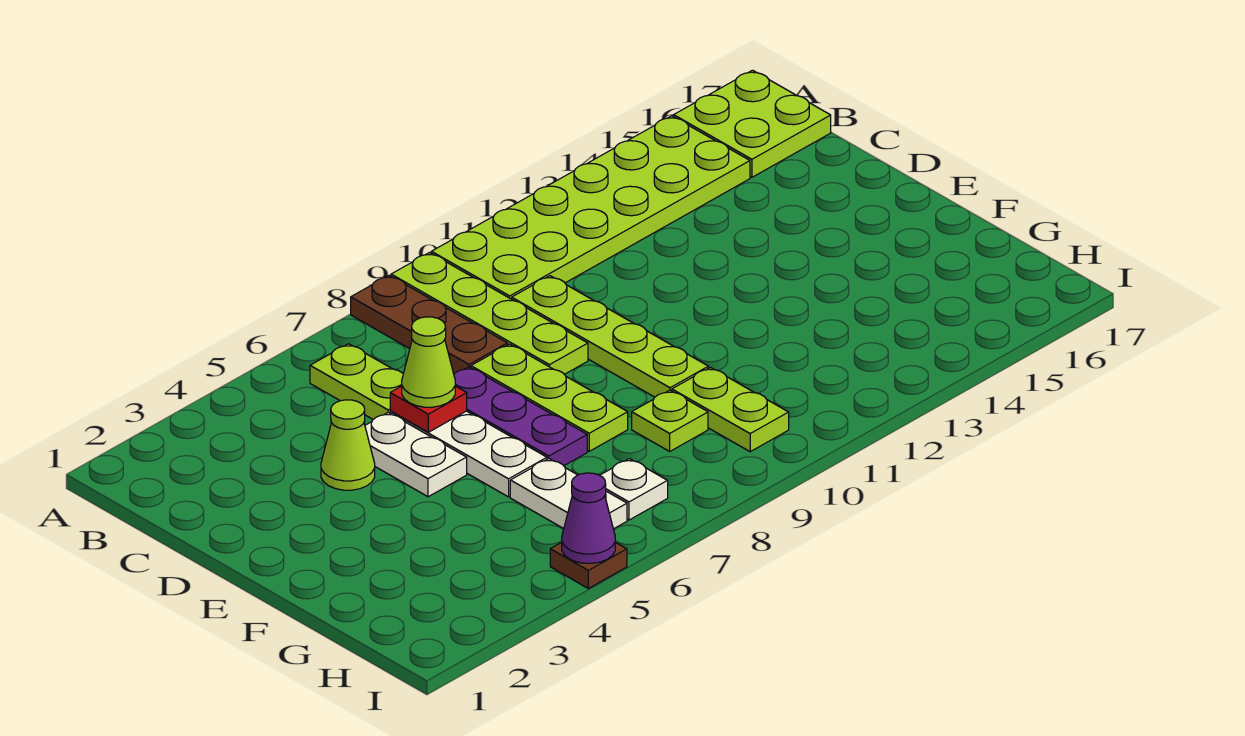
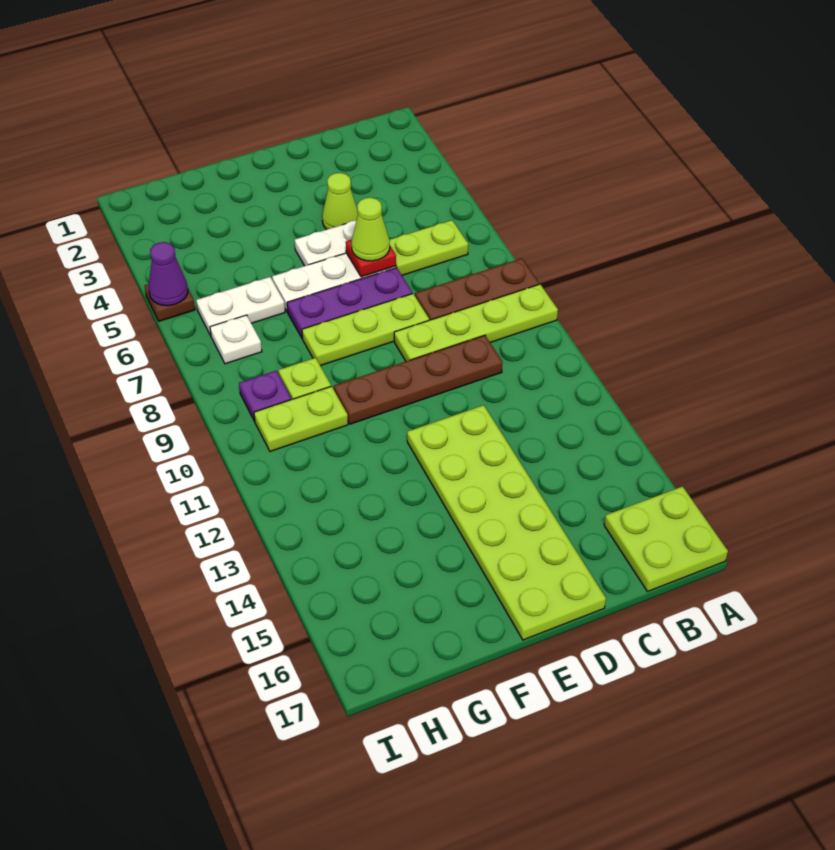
lime 2x6 plate [431,116,750,299] -> lime 2x6 plate moved to [407,405,606,640]
lime 1x4 plate [512,276,708,397] -> brown 1x4 plate [334,335,503,424]
none -> purple 1x1 plate [239,371,292,421]

